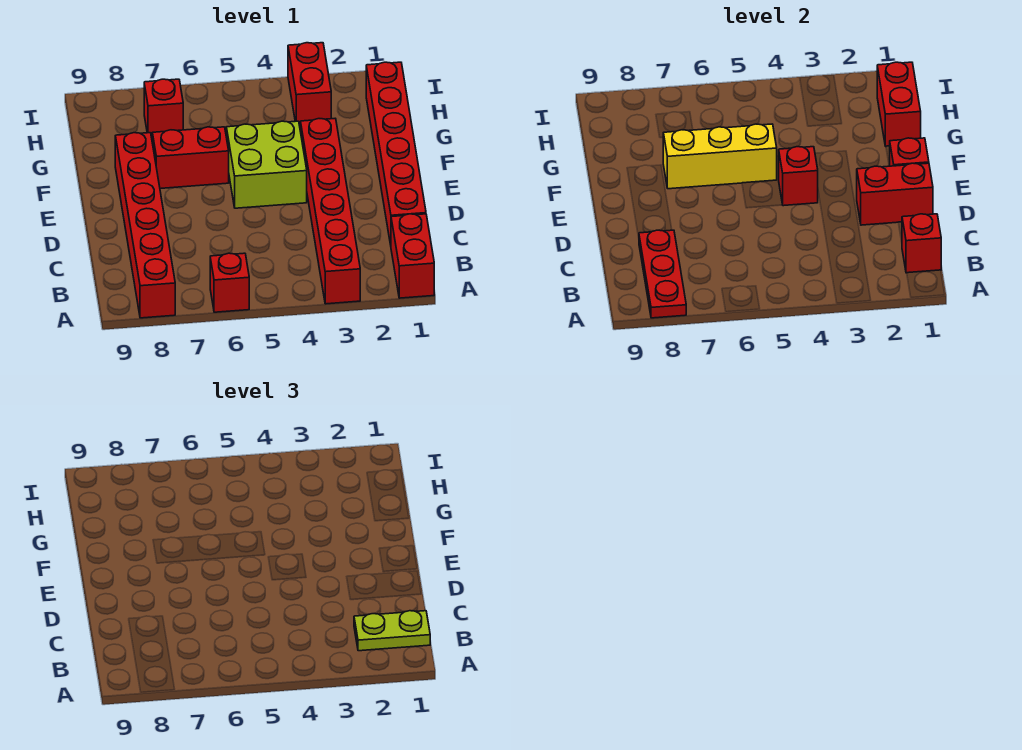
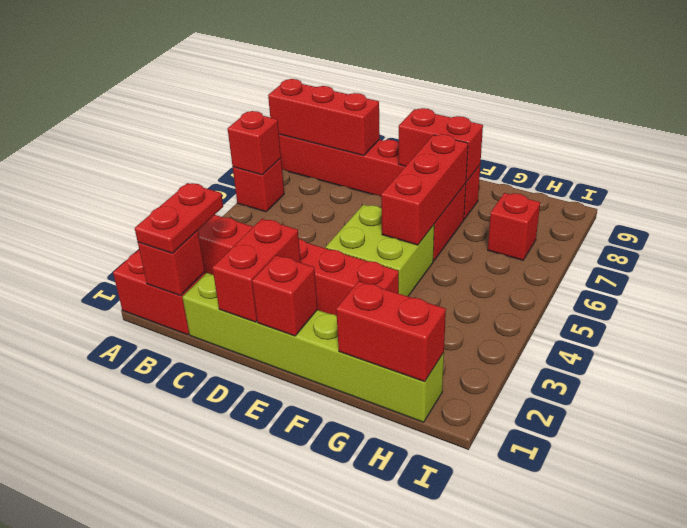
red 1x3 plate [639,230,686,318] -> red 1x3 brick [268,79,380,156]
lime 1x2 plate [354,611,430,651] -> red 1x2 plate [135,183,223,254]
red 1x6 brick [366,62,426,245] -> lime 1x6 brick [183,273,444,422]
red 1x1 brick [779,147,818,206] -> red 1x1 brick moved to [228,111,281,175]
yellow 1x3 brick [663,124,777,189] -> red 1x3 brick [381,134,468,245]
red 1x2 brick [288,43,331,127] -> red 1x2 brick moved to [399,108,483,182]

